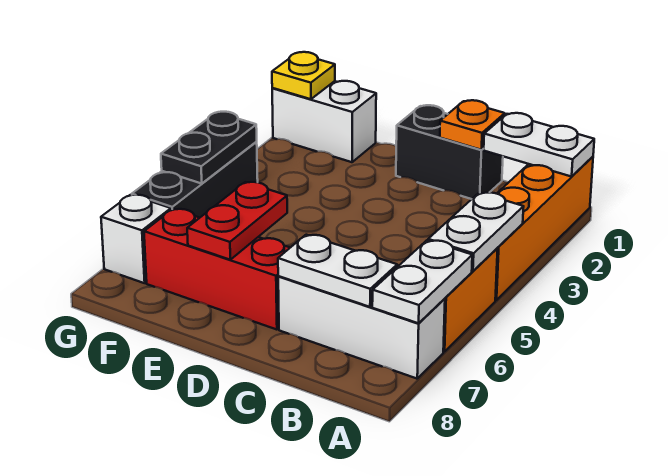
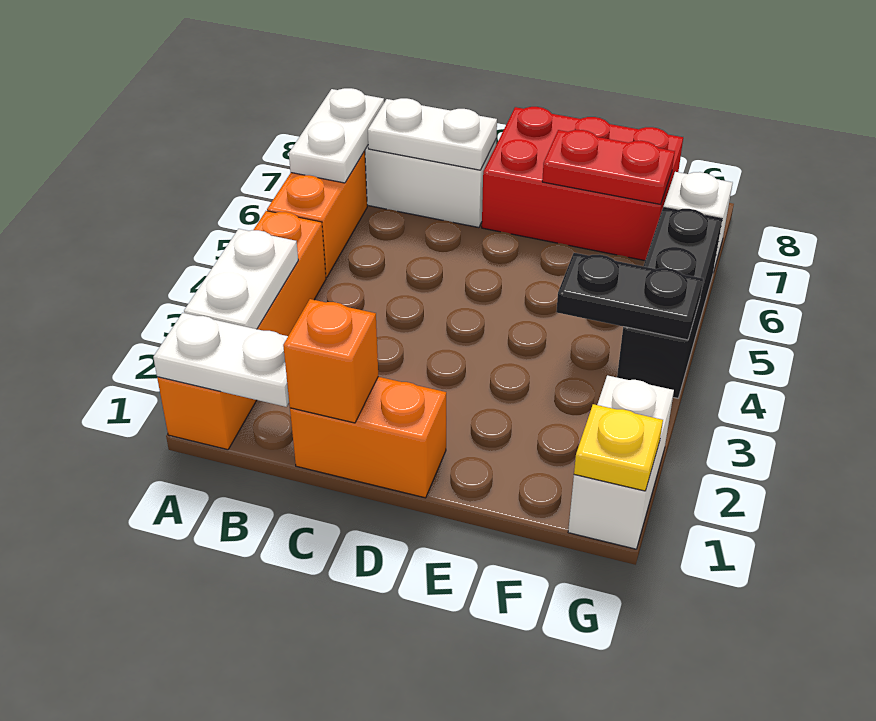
white 1x2 plate [428,192,524,271] -> white 1x2 plate moved to [184,229,298,329]
black 1x2 brick [396,105,503,199] -> orange 1x2 brick [290,377,446,498]
orange 1x1 plate [440,100,505,150] -> orange 1x1 brick [283,299,378,423]
red 1x3 brick [144,209,290,330] -> red 2x3 brick [482,107,683,261]
red 1x2 plate [187,182,287,260] -> red 1x2 plate turned to [542,130,675,204]
white 1x2 brick [272,81,376,162] -> white 1x2 brick turned to [568,375,674,549]
black 1x2 plate [161,112,257,184] -> black 1x2 plate turned to [556,253,703,340]

